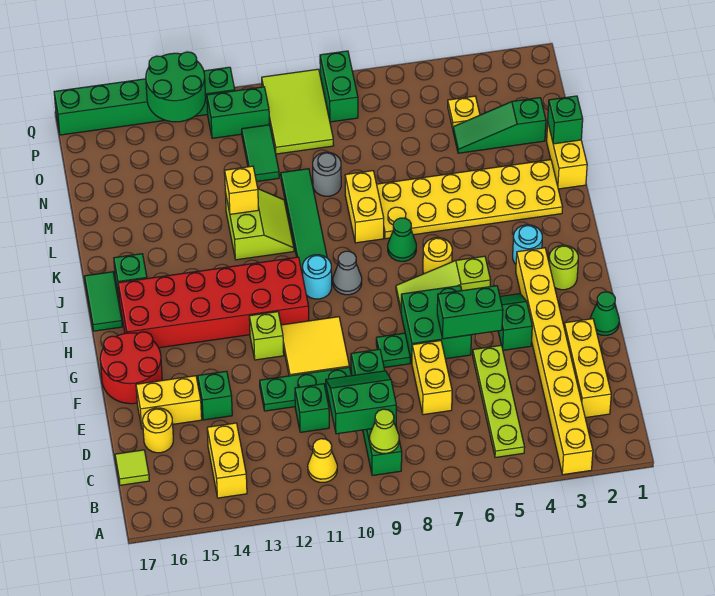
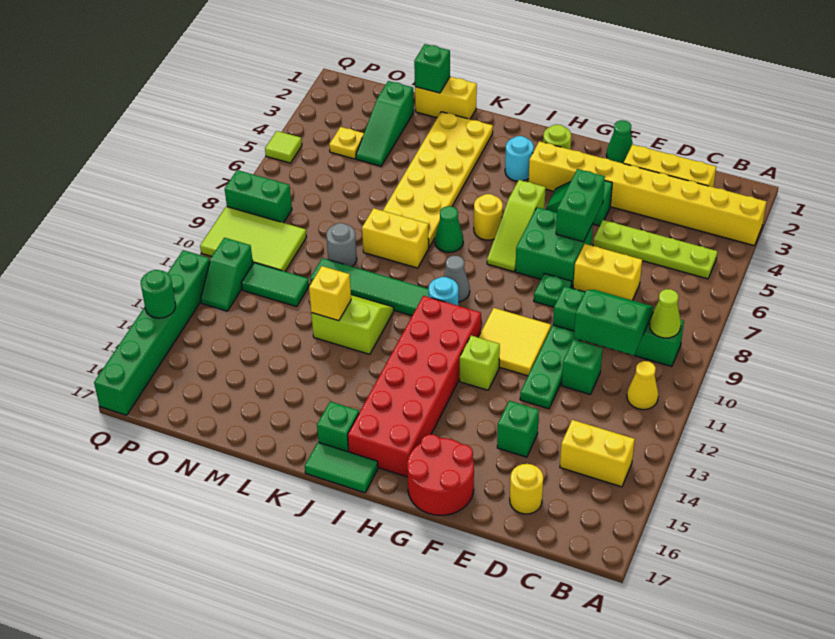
green 2x2 slope [326,371,396,434] -> green 2x2 slope turned to [574,290,654,355]
lime 1x1 tile [115,450,149,485] -> lime 1x1 tile moved to [265,131,302,163]
yellow 1x2 brick [136,376,202,429] -> none
green 1x2 brick [207,87,269,138] -> green 1x2 slope [201,238,253,311]
green 2x2 round brick [146,52,206,122] -> green 1x1 round brick [141,270,176,318]

